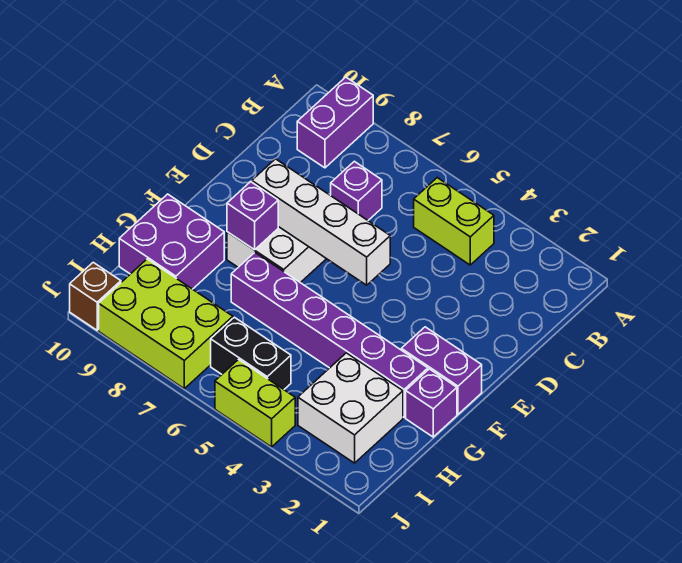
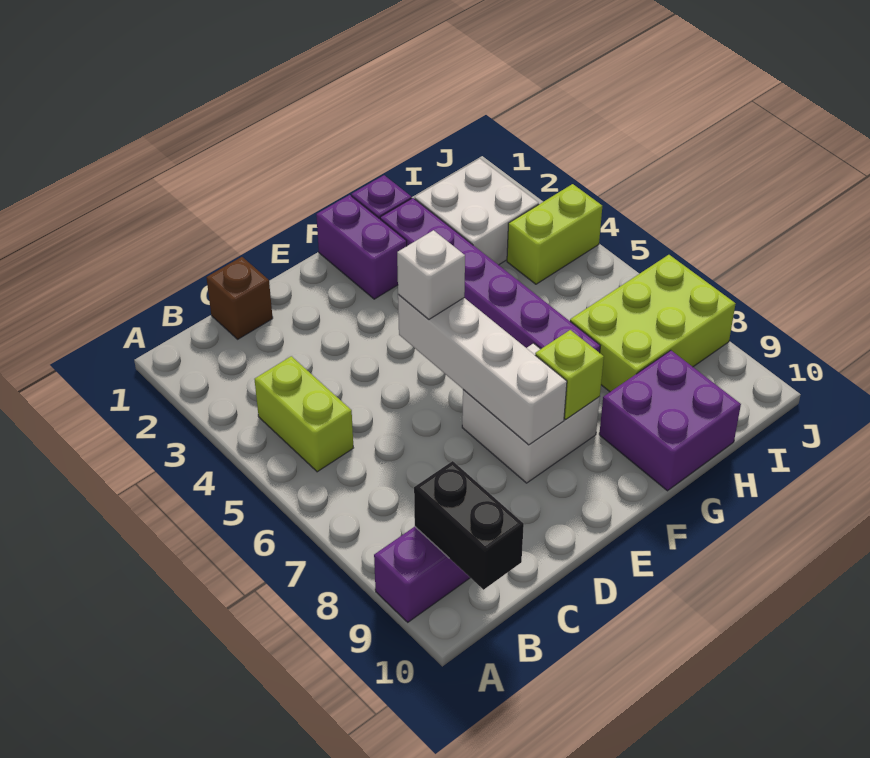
purple 1x1 brick [331,161,382,220] -> none
none -> white 1x1 brick [397,230,465,319]
purple 1x1 brick [227,182,278,250] -> lime 1x1 brick [535,330,604,419]
black 1x2 brick [211,317,291,389] -> black 1x2 brick moved to [414,461,524,590]
lime 2x3 brick [99,259,233,389] -> lime 2x3 brick turned to [570,255,736,392]
lime 1x2 brick [215,360,295,447] -> lime 1x2 brick turned to [507,184,602,284]
brown 1x1 brick [70,262,121,330] -> brown 1x1 brick moved to [206,257,273,339]

